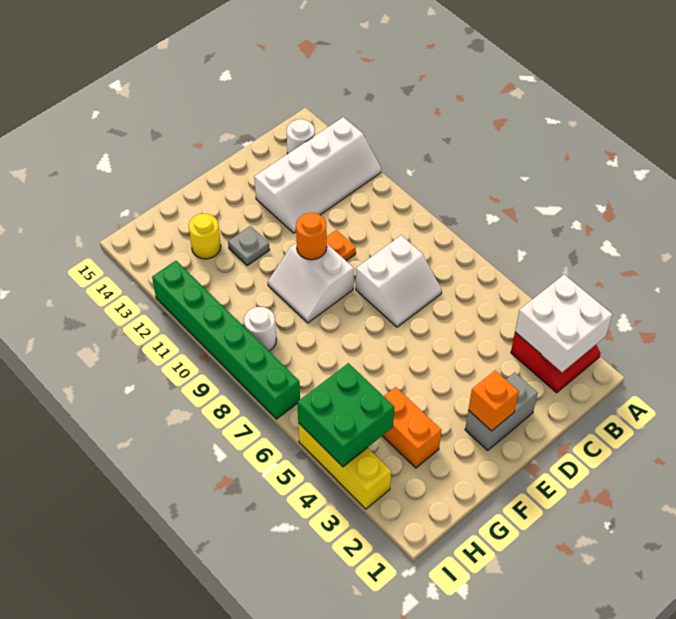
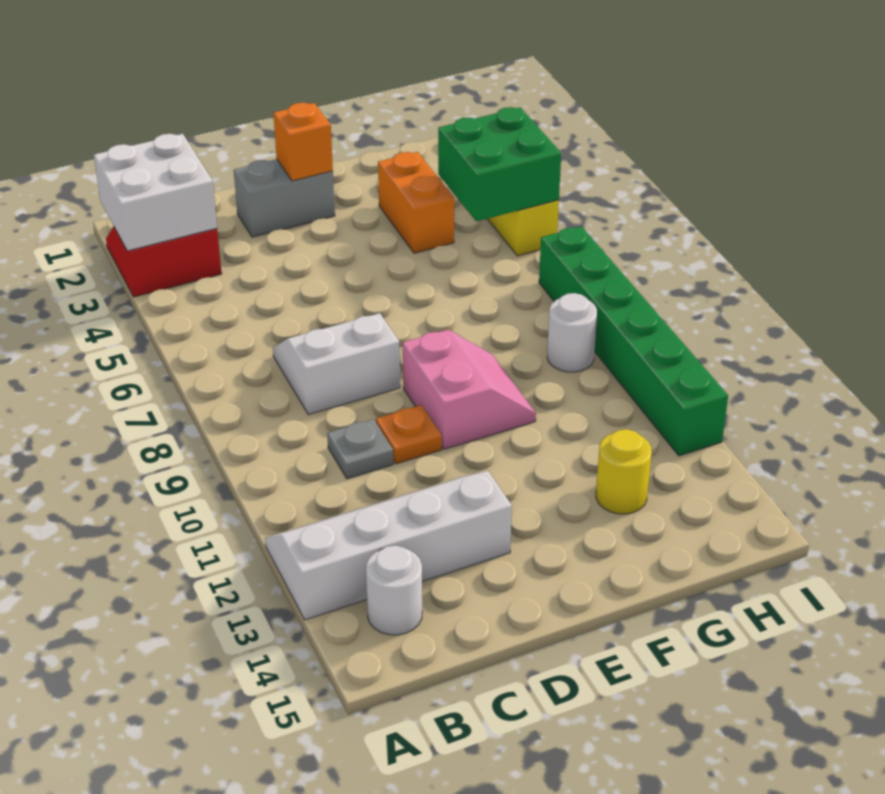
white 2x2 slope [268,243,354,323] -> pink 2x2 slope [403,329,536,449]
orange 1x1 round brick [296,213,327,260] -> none
grey 1x1 plate [228,226,270,265] -> grey 1x1 plate moved to [327,419,393,479]

